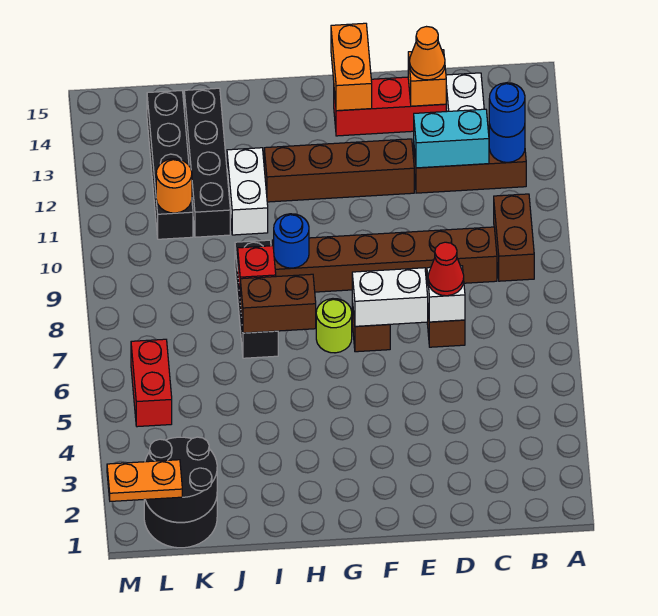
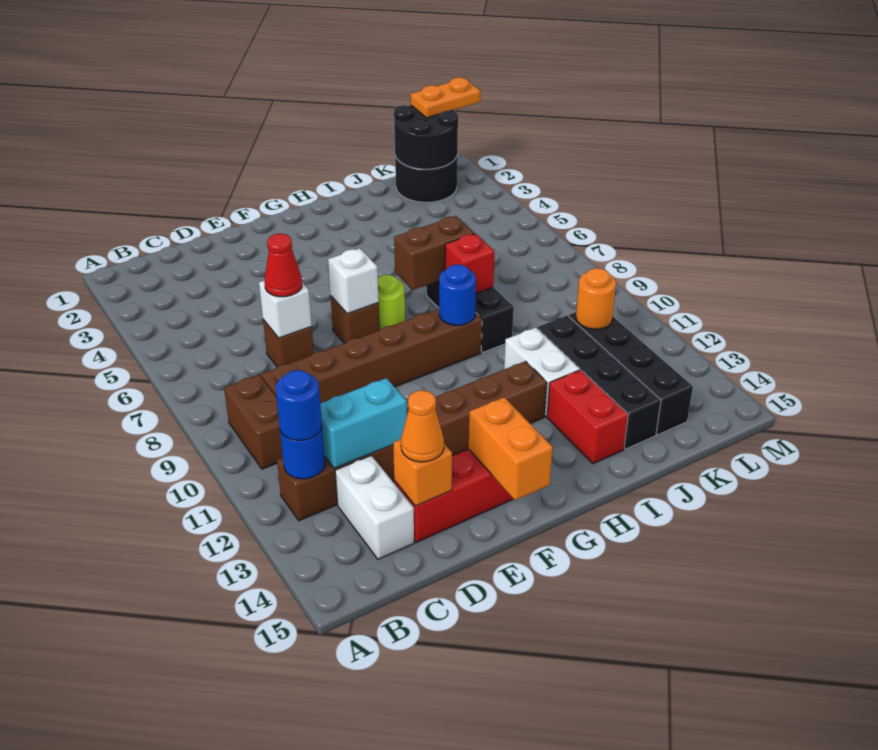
white 1x2 brick [352,268,428,326] -> white 1x1 brick [328,248,379,314]
red 1x2 brick [131,339,172,427] -> red 1x2 brick moved to [547,370,628,464]

